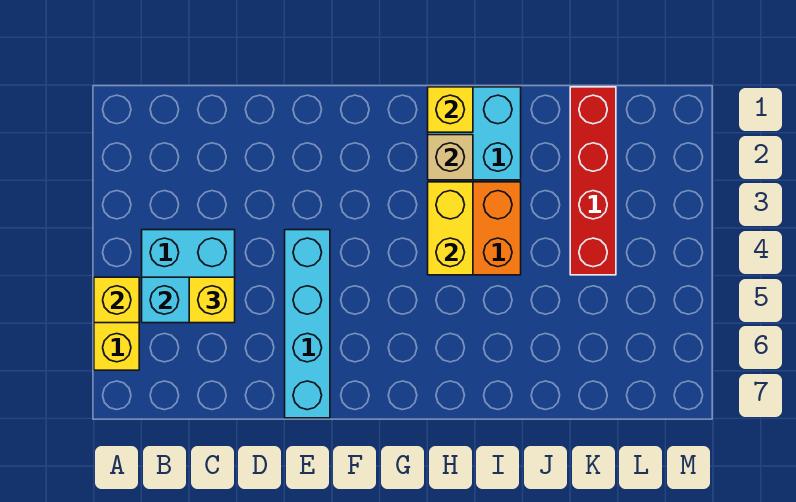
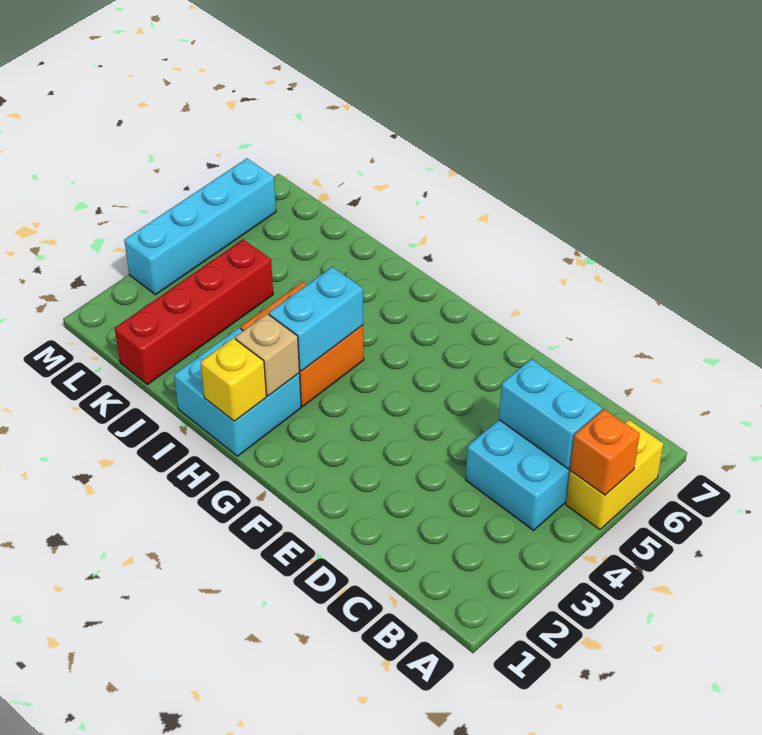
yellow 1x1 brick [94,277,139,323] -> orange 1x1 brick [570,409,640,495]
yellow 1x1 brick [189,277,235,323] -> none
cyan 1x4 brick [285,230,330,418] -> cyan 1x4 brick moved to [124,158,276,295]
yellow 1x2 brick [428,182,473,275] -> cyan 1x2 brick [269,267,363,371]

